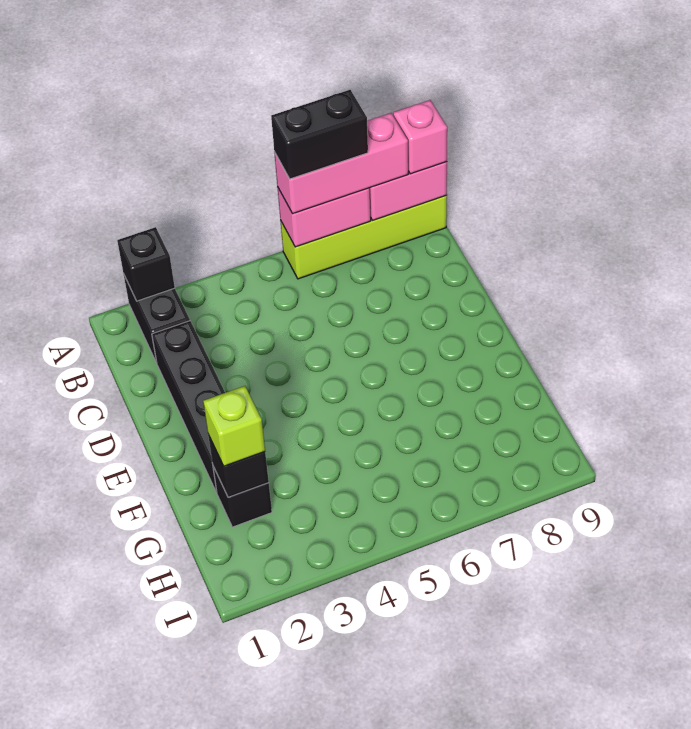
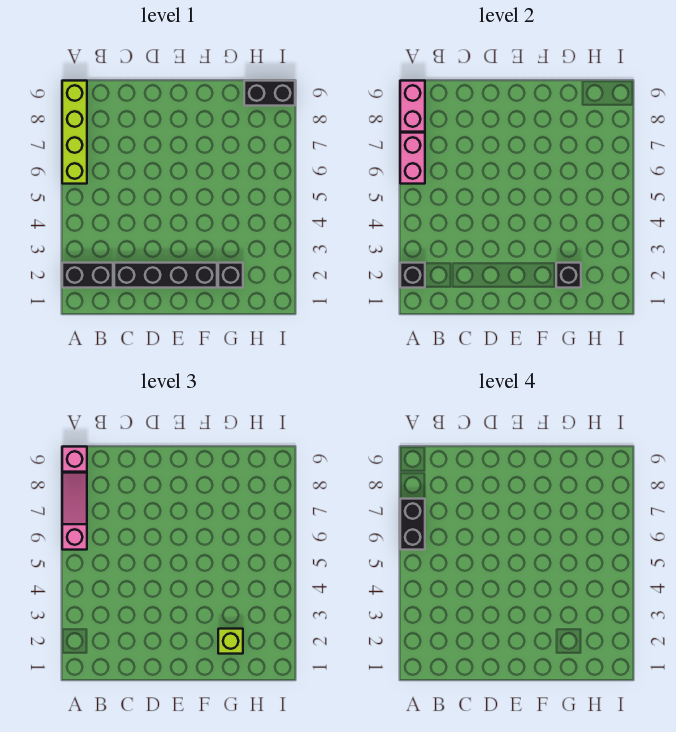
pink 1x3 brick [274,113,408,214] -> pink 1x3 slope [62,473,87,550]
none -> black 1x2 brick [244,81,295,106]

